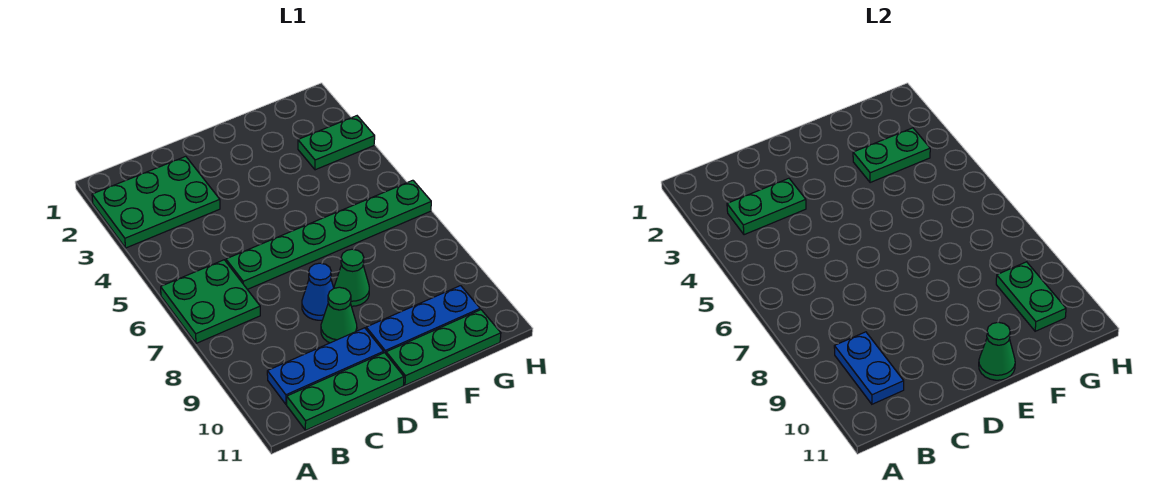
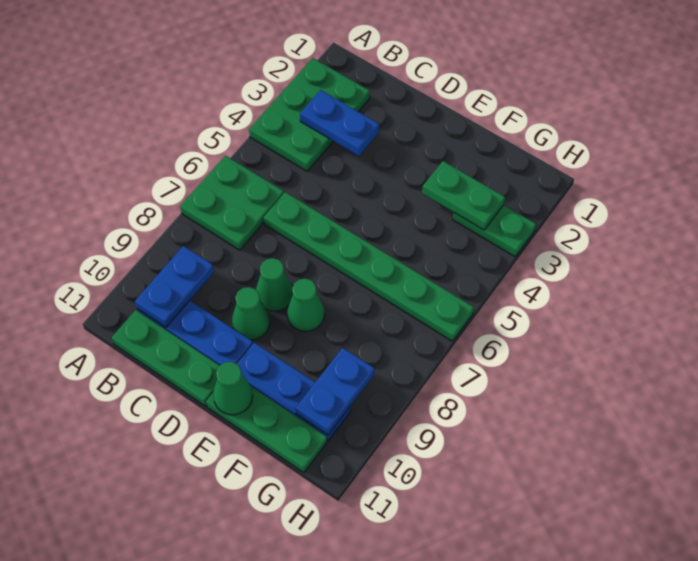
green 2x3 plate [92,156,220,248] -> green 2x3 plate turned to [249,58,370,171]
green 1x2 plate [727,178,806,235] -> blue 1x2 plate [300,90,379,156]
blue 1x1 cone [302,263,334,320] -> green 1x1 cone [256,258,293,311]
green 1x2 plate [996,262,1066,331] -> blue 1x2 plate [296,348,374,435]

